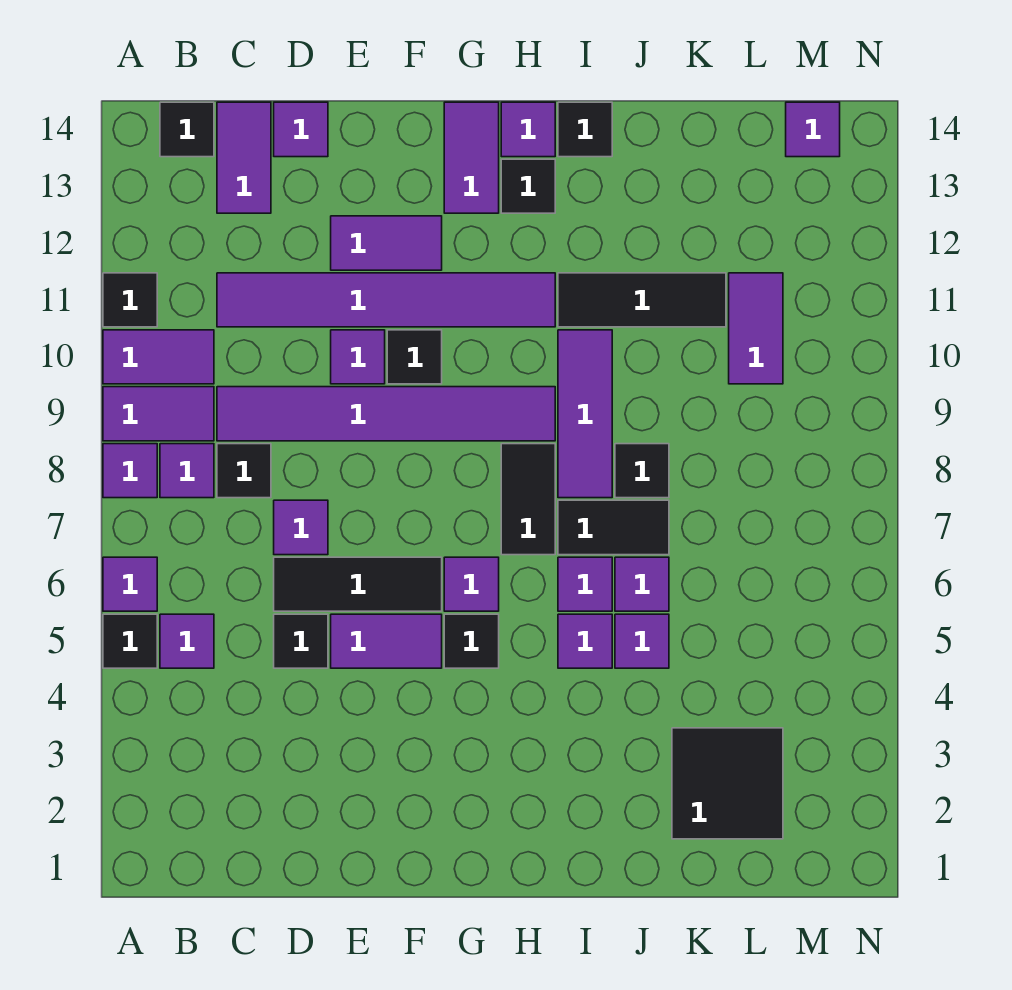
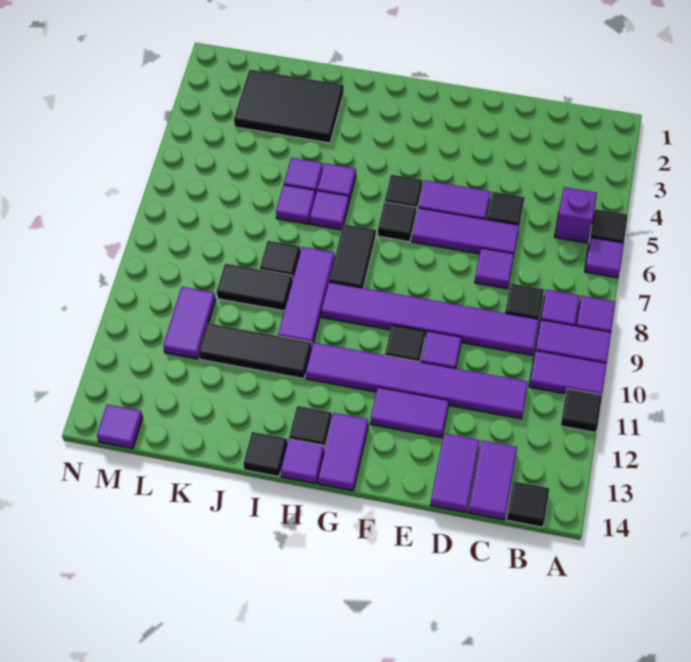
purple 1x1 tile [160,614,214,668] -> purple 1x1 brick [555,187,597,243]
black 1x3 tile [274,557,442,611] -> purple 1x3 tile [412,208,519,254]
purple 1x1 tile [274,102,328,157] -> purple 1x2 tile [430,433,480,512]
purple 1x1 tile [444,557,499,611] -> black 1x1 tile [378,202,417,242]
black 1x2 tile [558,500,669,555] -> black 1x2 tile moved to [217,264,293,311]
black 2x2 tile [672,728,783,839] -> black 2x3 tile [234,70,344,143]

